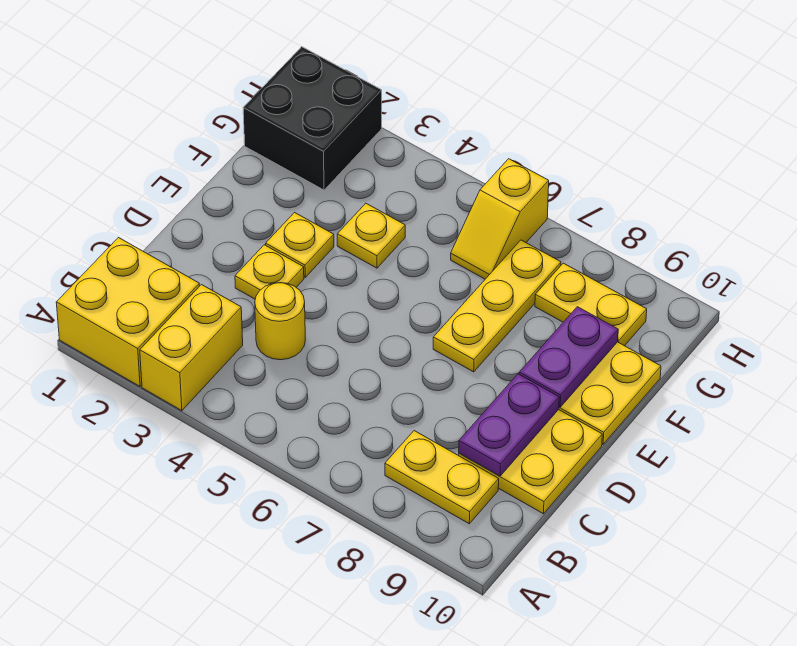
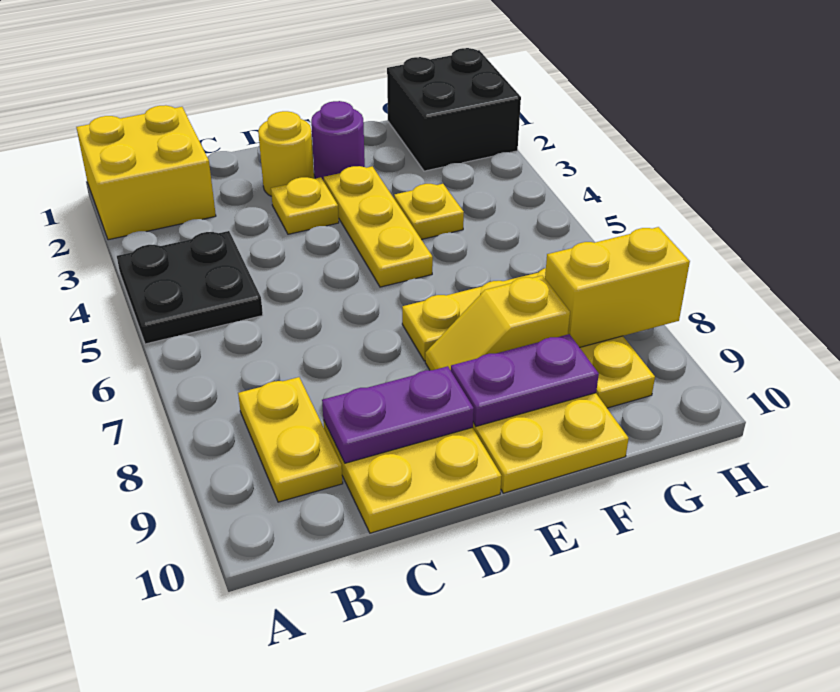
yellow 1x2 brick [140,285,243,411] -> yellow 1x2 brick moved to [545,227,690,347]
none -> black 2x2 plate [117,231,263,344]
yellow 1x1 round brick [255,283,305,360] -> yellow 1x1 round brick moved to [258,111,314,196]
none -> purple 1x1 round brick [311,101,365,181]
yellow 1x1 plate [266,213,334,277] -> yellow 1x3 plate [324,166,433,287]
yellow 1x2 slope [451,159,549,279] -> yellow 1x2 slope moved to [425,276,570,370]

